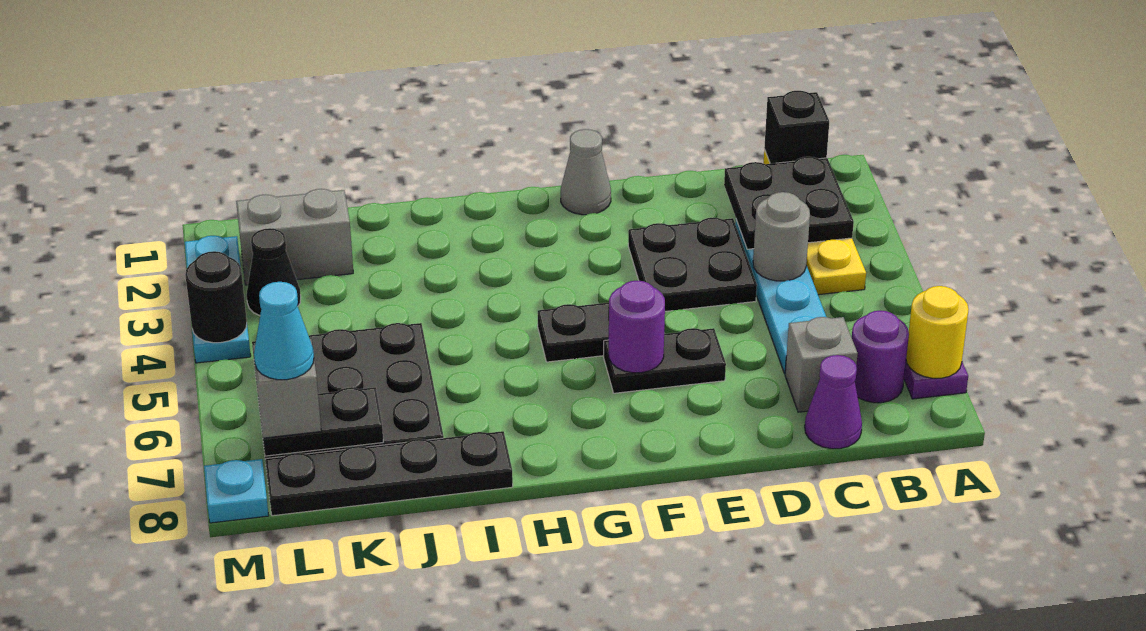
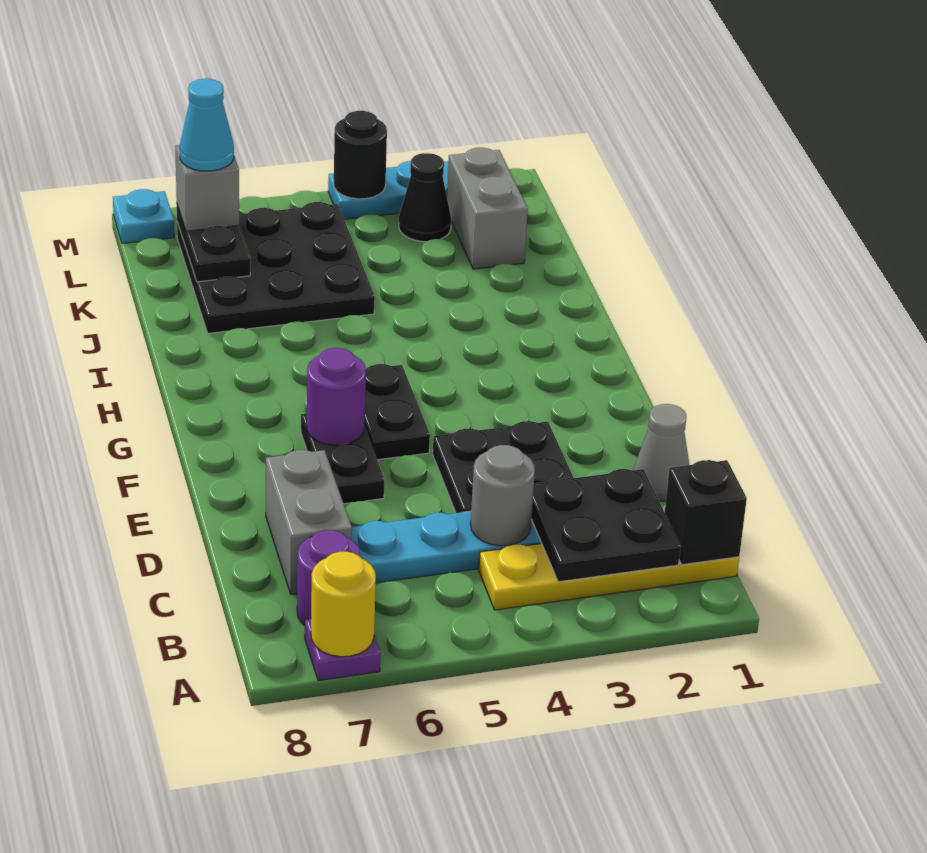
grey 1x1 brick [785,317,858,412] -> grey 1x2 brick [266,450,352,594]
purple 1x1 cone [805,355,862,449] -> none
grey 1x1 cone [561,129,611,215] -> grey 1x1 cone moved to [633,404,689,501]
black 1x4 plate [265,431,513,516] -> none

